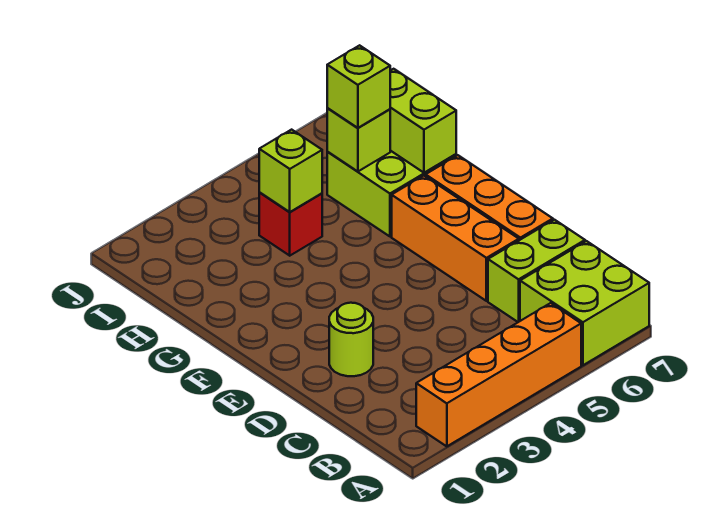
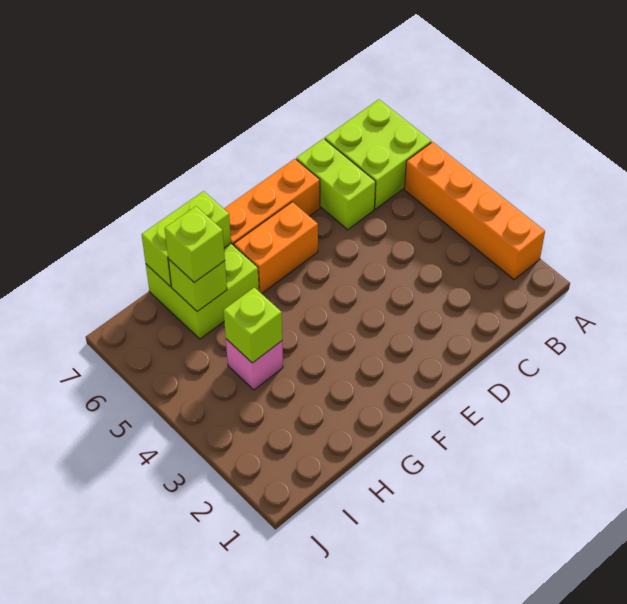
lime 1x1 round brick [329,303,373,376] -> none
orange 1x3 brick [392,176,519,301] -> orange 1x2 brick [234,202,318,294]
red 1x1 brick [259,192,322,256] -> pink 1x1 brick [226,339,283,390]

